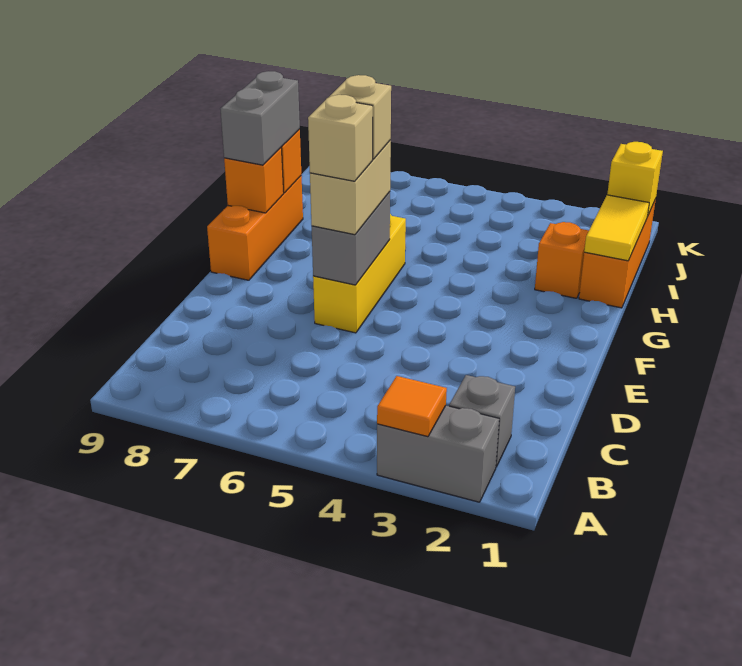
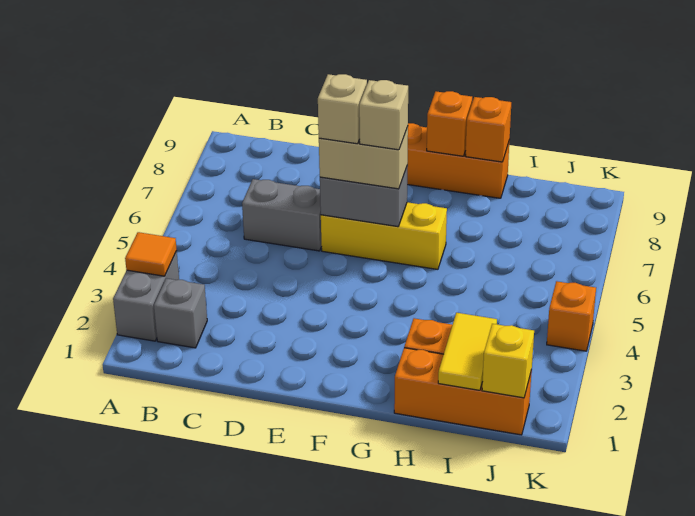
grey 1x2 brick [220,71,300,165] -> grey 1x2 brick moved to [242,179,322,251]
yellow 1x2 tile [584,195,649,261] -> yellow 1x2 tile turned to [438,313,497,390]
none -> orange 1x1 brick [547,281,596,351]

